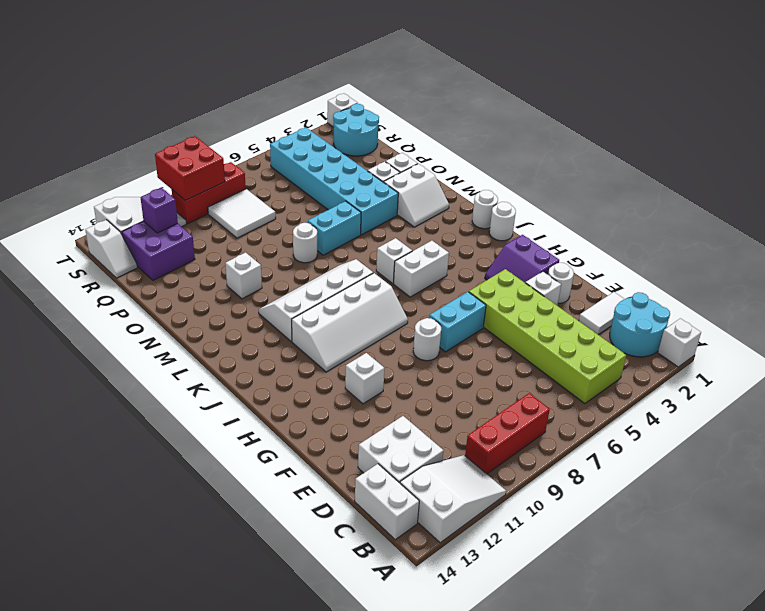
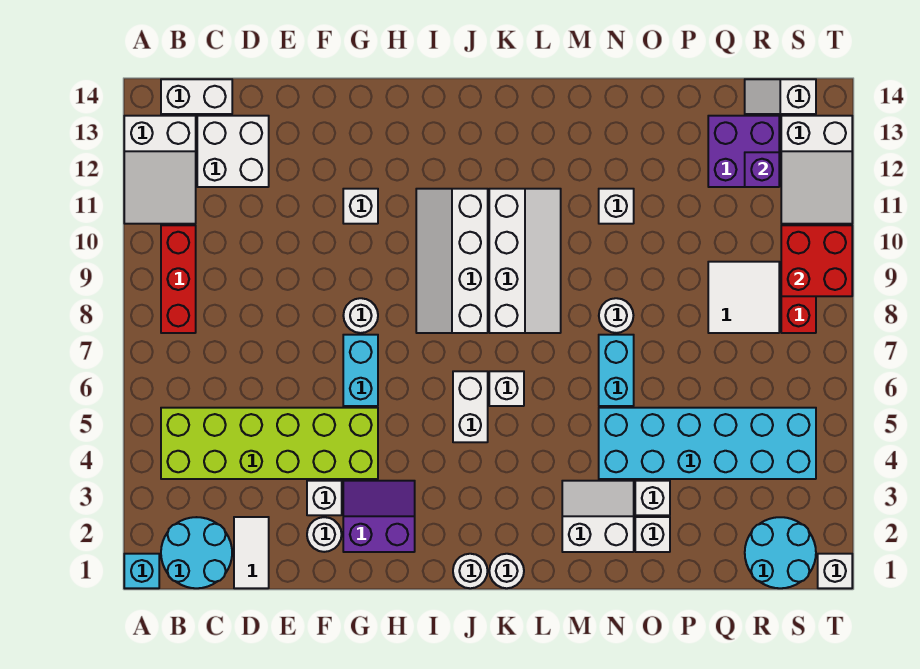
white 1x1 brick [658,318,701,367] -> cyan 1x1 brick [124,554,159,588]
white 2x2 slope [384,164,449,227] -> white 2x2 slope turned to [562,481,634,552]

